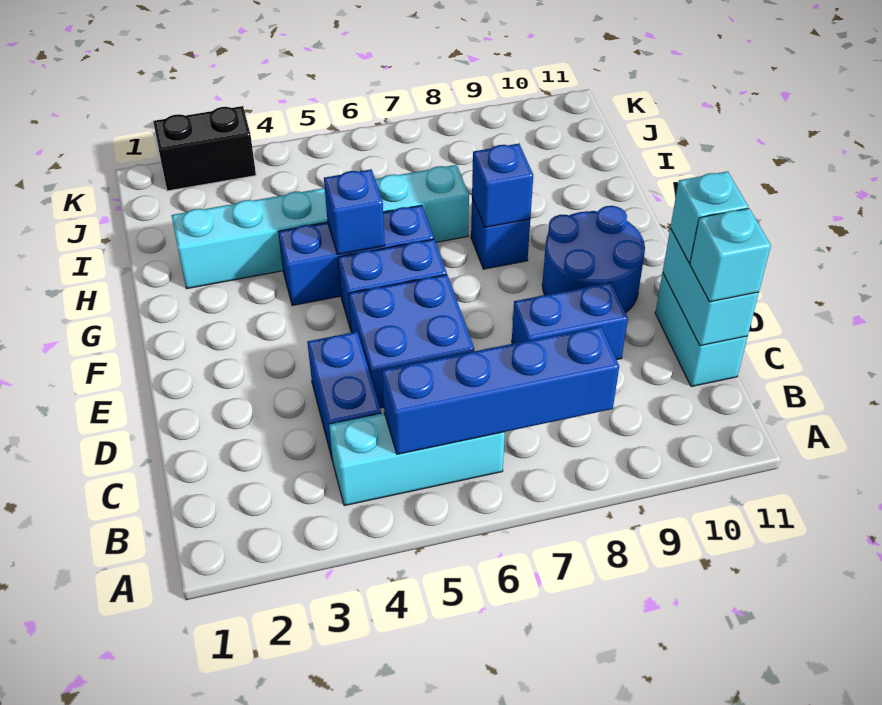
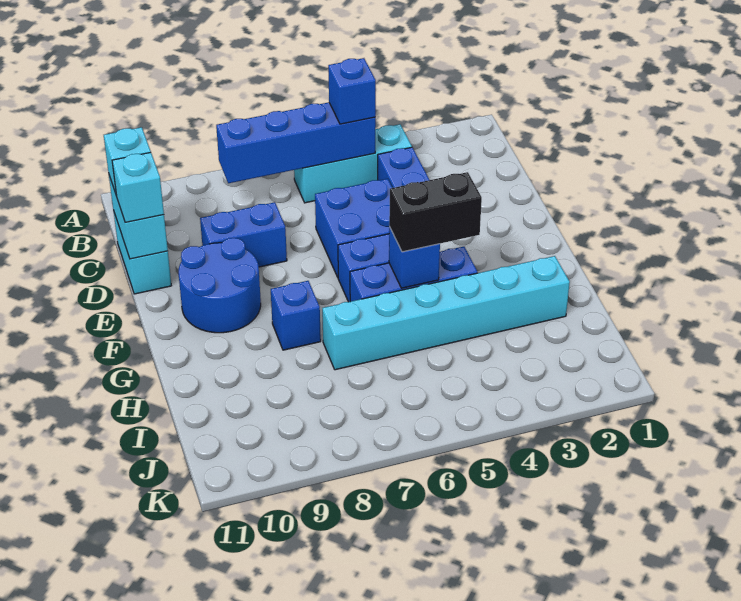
blue 1x1 brick [472,144,533,227] -> blue 1x1 brick moved to [328,58,376,124]
black 1x2 brick [153,106,256,191] -> black 1x2 brick moved to [389,172,482,252]

